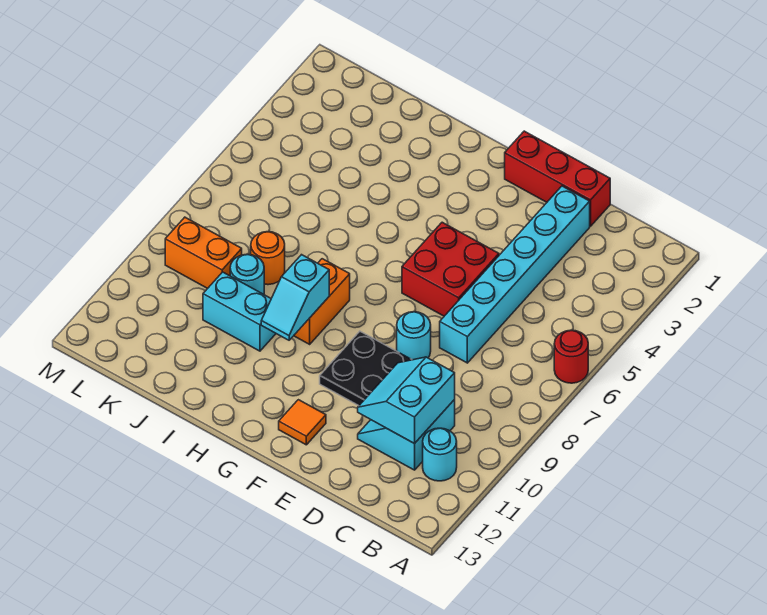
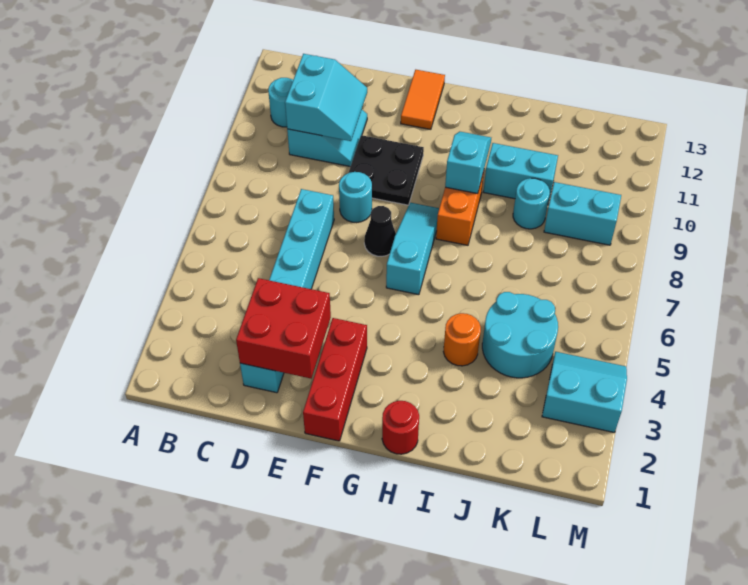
red 1x1 round brick [554,330,588,383] -> red 1x1 round brick moved to [382,401,419,454]
red 1x3 brick [505,131,610,226] -> red 1x3 brick turned to [303,318,367,441]
red 2x2 brick [402,222,499,316] -> red 2x2 brick moved to [236,278,331,378]
none -> black 1x1 cone [364,206,396,256]
orange 1x1 tile [279,400,326,445] -> orange 1x2 tile [401,70,445,129]
none -> cyan 1x3 slope [386,203,439,295]
none -> cyan 2x2 round brick [482,292,558,378]
orange 1x1 round brick [251,232,285,285] -> orange 1x1 round brick moved to [443,313,481,366]
orange 1x2 brick [165,217,242,288] -> cyan 1x2 brick [544,182,621,245]
none -> cyan 2x2 slope [542,352,627,433]

